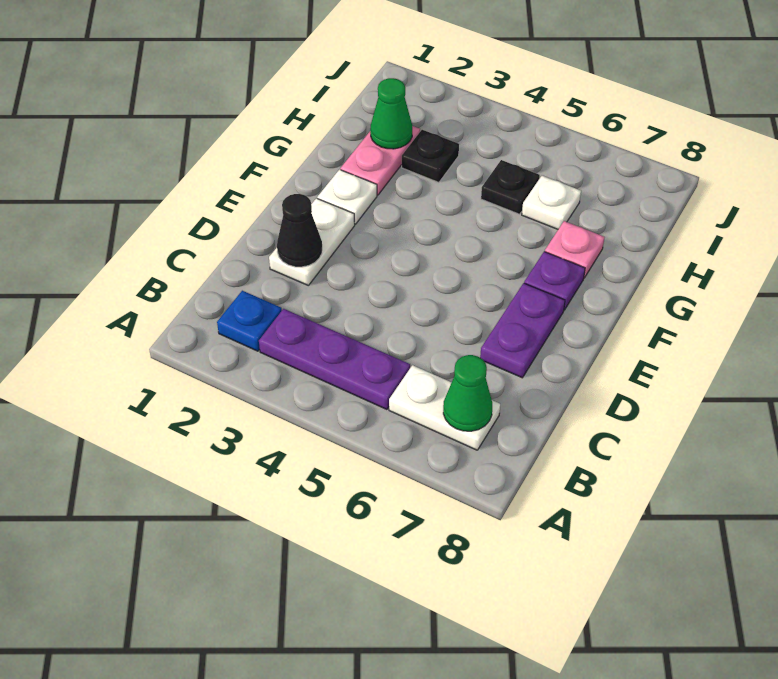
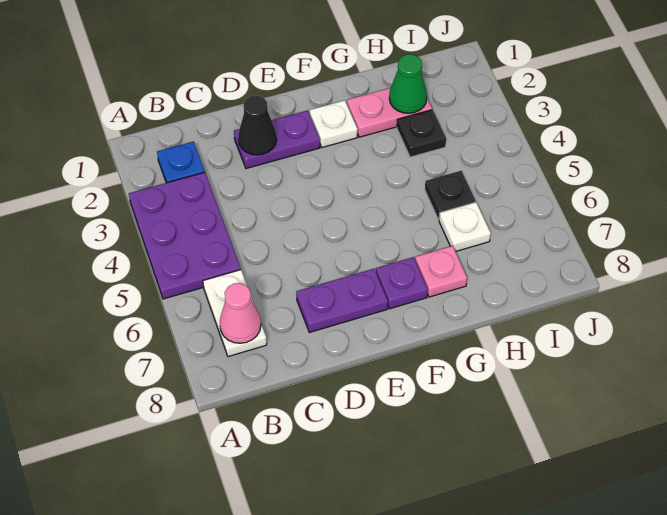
purple 1x3 plate [259,309,410,409] -> purple 2x3 plate [129,172,241,299]
green 1x1 cone [443,355,492,431] -> pink 1x1 cone [220,283,261,343]
white 1x2 plate [269,198,355,285] -> purple 1x2 plate [234,110,320,168]

